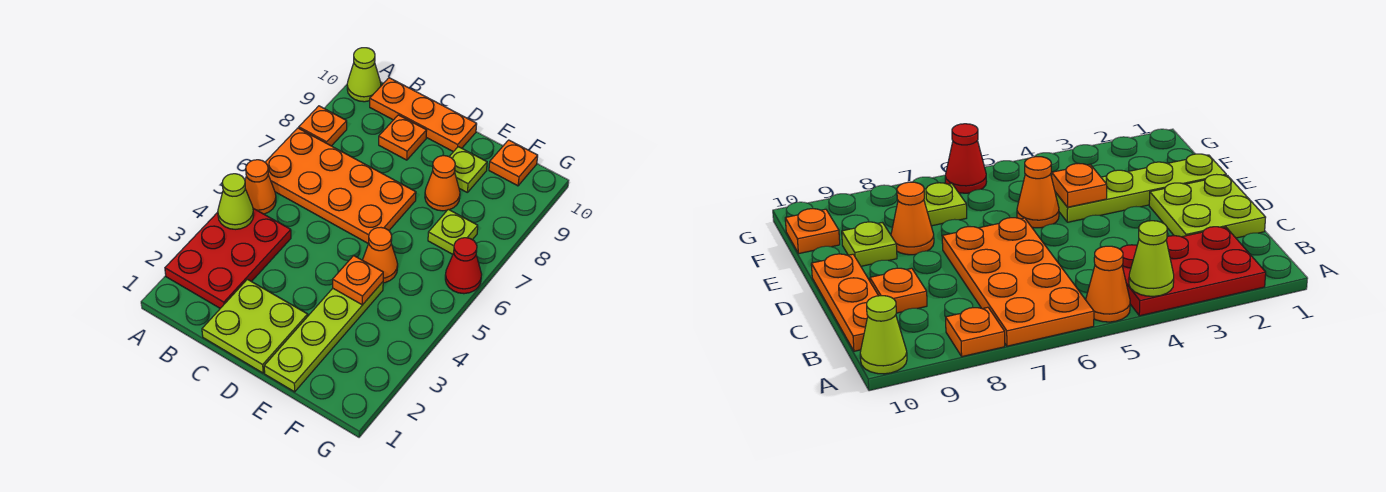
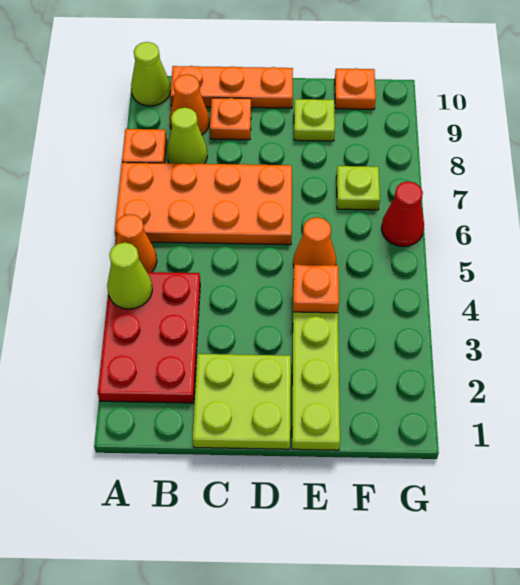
none -> lime 1x1 cone [167,107,207,164]
orange 1x1 cone [425,156,460,211] -> orange 1x1 cone moved to [169,74,209,134]

